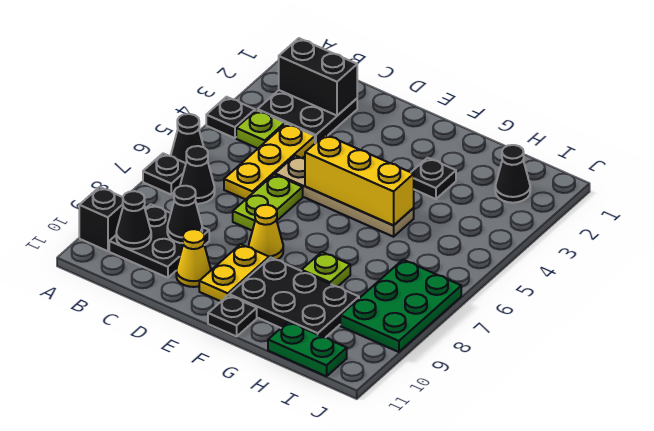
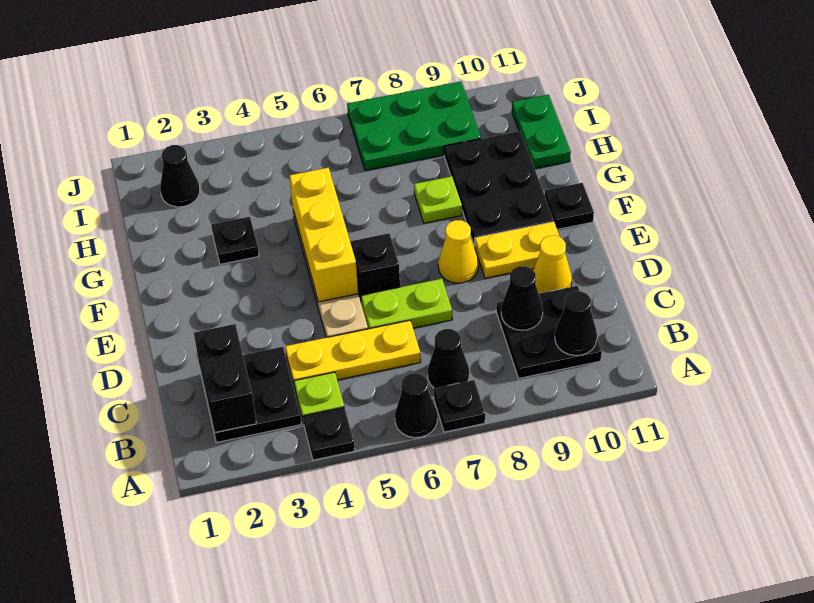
black 1x1 brick [79,187,123,251] -> black 1x1 brick moved to [350,233,400,302]

